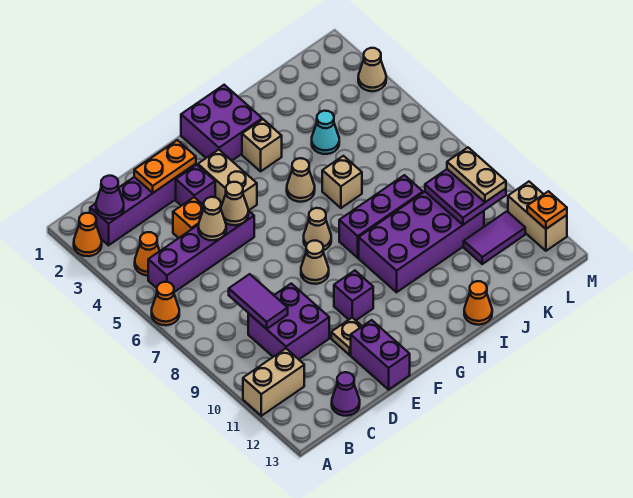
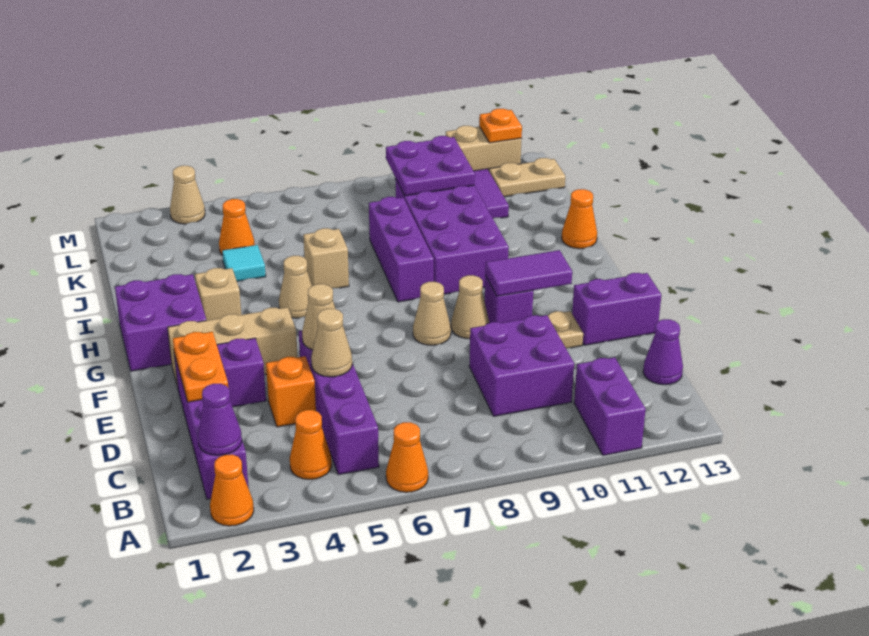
tan 1x2 brick [243,349,304,416] -> purple 1x2 brick [574,357,646,455]
purple 1x2 tile [229,274,288,329] -> purple 1x2 tile moved to [485,250,572,296]
tan 1x2 brick [198,150,257,211] -> tan 1x3 brick [168,307,298,387]
tan 1x1 cone [304,208,331,250] -> tan 1x1 cone moved to [451,275,489,339]
cyan 1x1 cone [312,111,339,154] -> cyan 1x1 tile [222,245,266,281]
none -> orange 1x1 cone [219,199,255,255]
tan 1x2 plate [447,148,506,202] -> tan 1x2 plate moved to [489,158,565,197]

